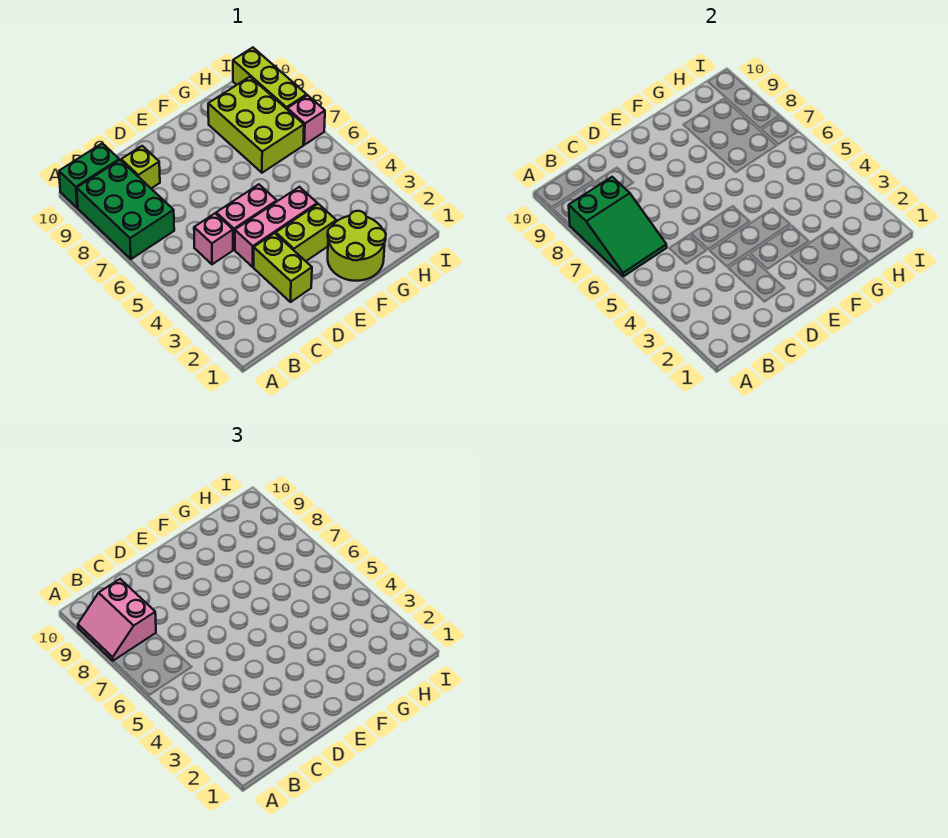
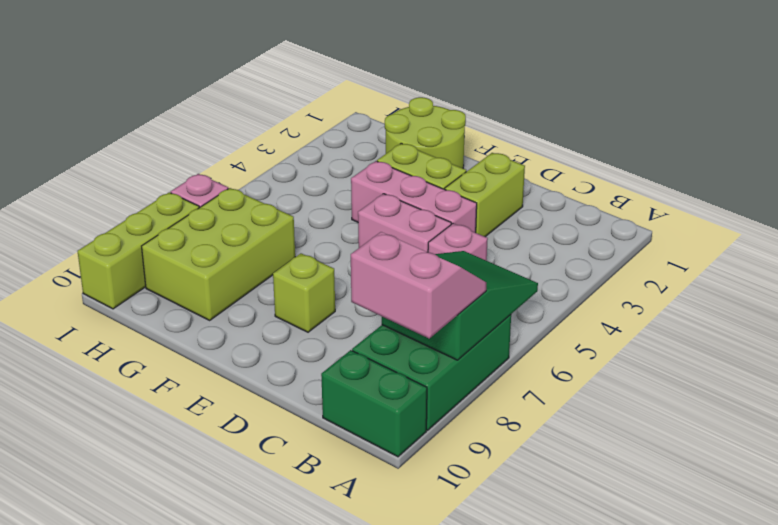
pink 2x2 slope [78,579,156,661] -> pink 2x2 slope turned to [351,232,486,338]
lime 1x1 brick [121,146,160,188] -> lime 1x1 brick moved to [273,253,335,332]

